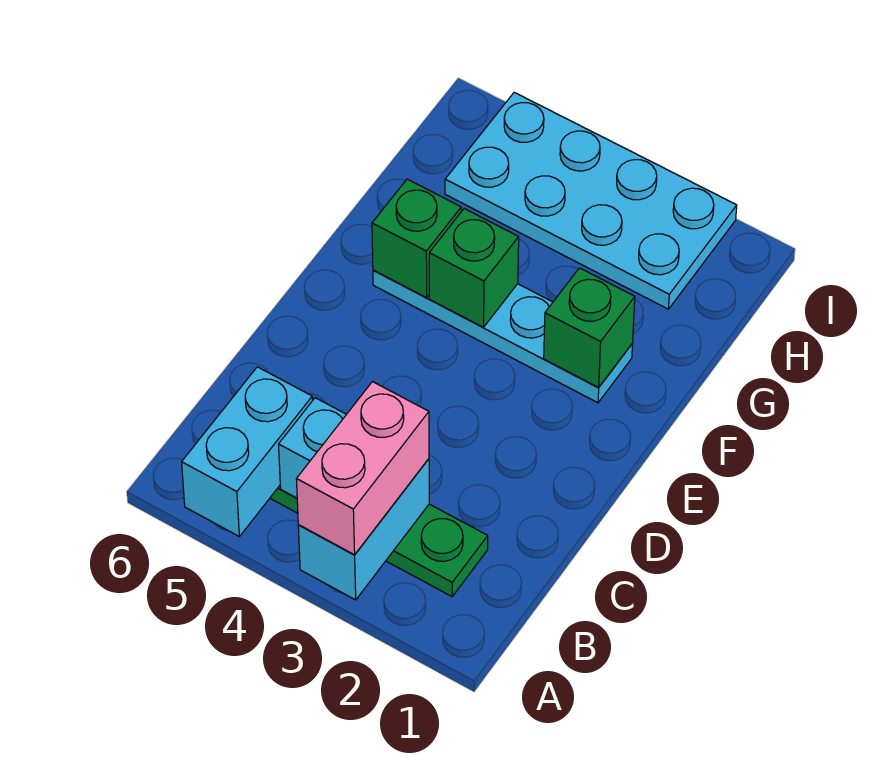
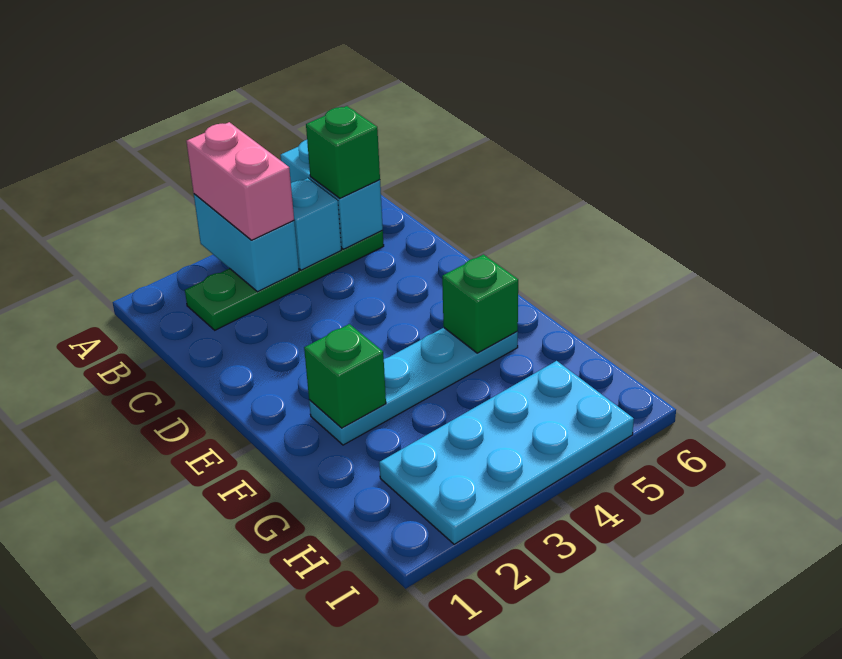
green 1x1 brick [429,209,519,327] -> green 1x1 brick moved to [306,106,380,198]

